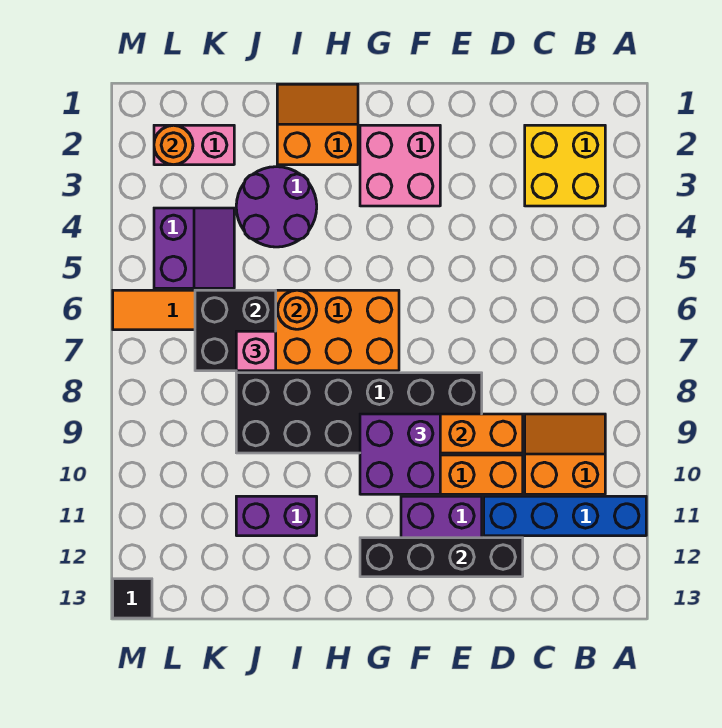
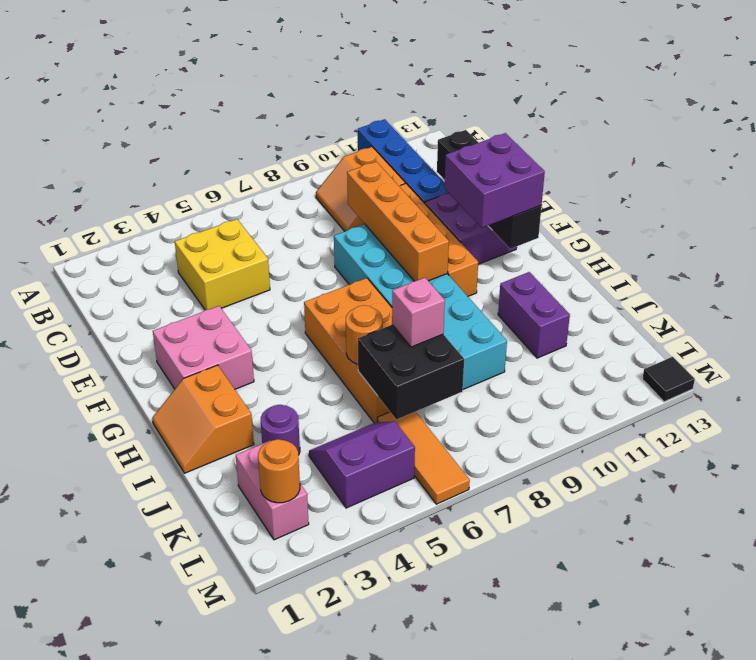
yellow 2x2 brick [525,125,605,206] -> yellow 2x2 brick moved to [175,219,270,310]
black 2x6 brick [236,373,482,453] -> cyan 2x6 brick [334,224,507,389]
purple 2x2 brick [360,414,440,494] -> purple 2x2 brick moved to [444,133,545,228]
purple 2x2 round brick [236,167,317,247] -> purple 1x1 round brick [261,405,300,455]

